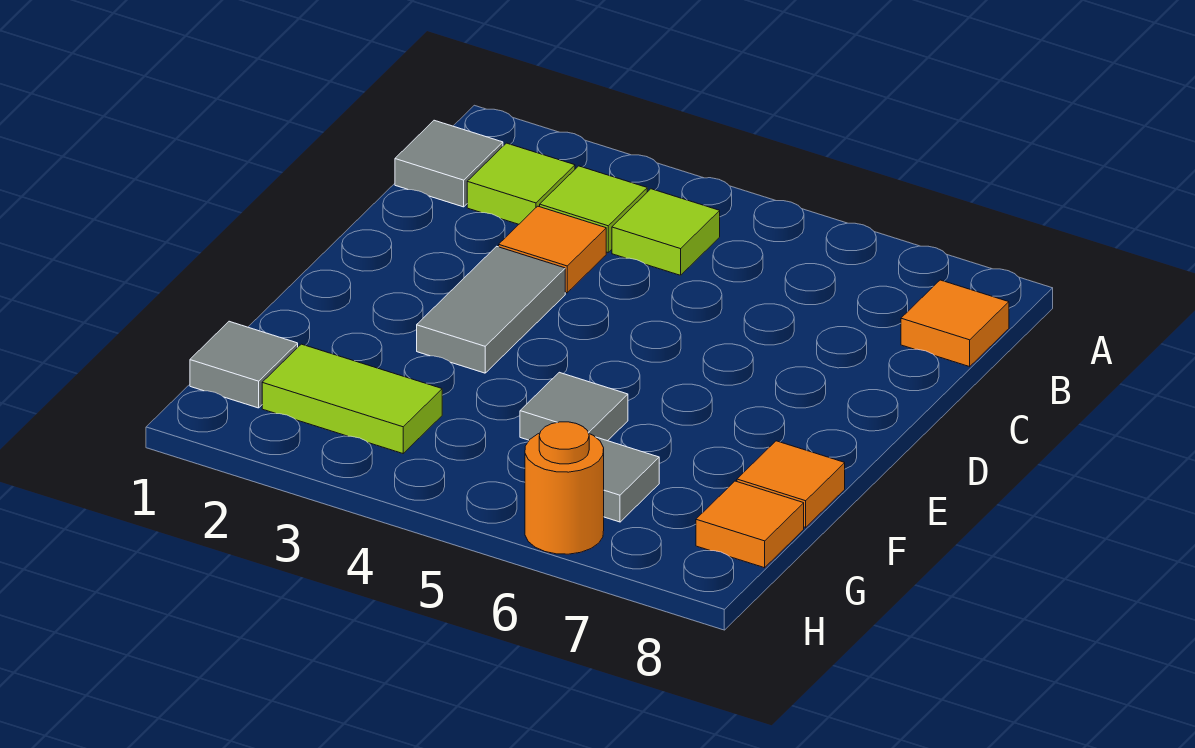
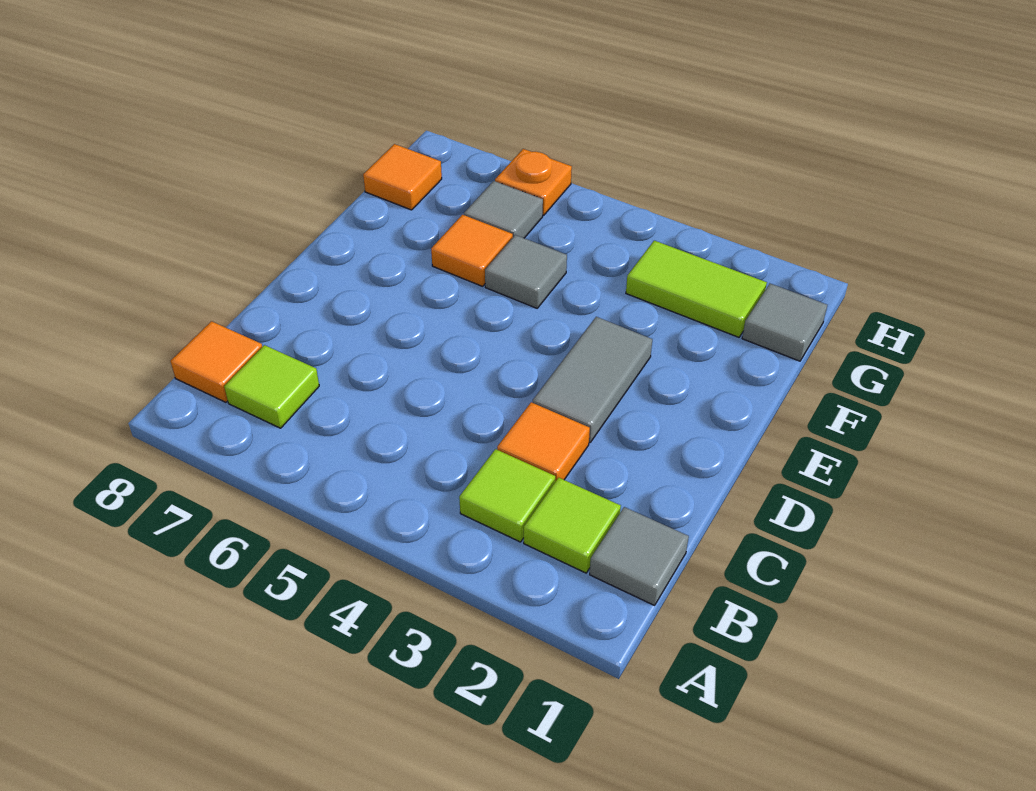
lime 1x1 tile [612,189,720,275] -> lime 1x1 tile moved to [224,345,319,428]
orange 1x1 tile [737,441,845,527] -> orange 1x1 tile moved to [431,215,513,286]
orange 1x1 round brick [525,422,604,554] -> orange 1x1 plate [495,149,572,215]

